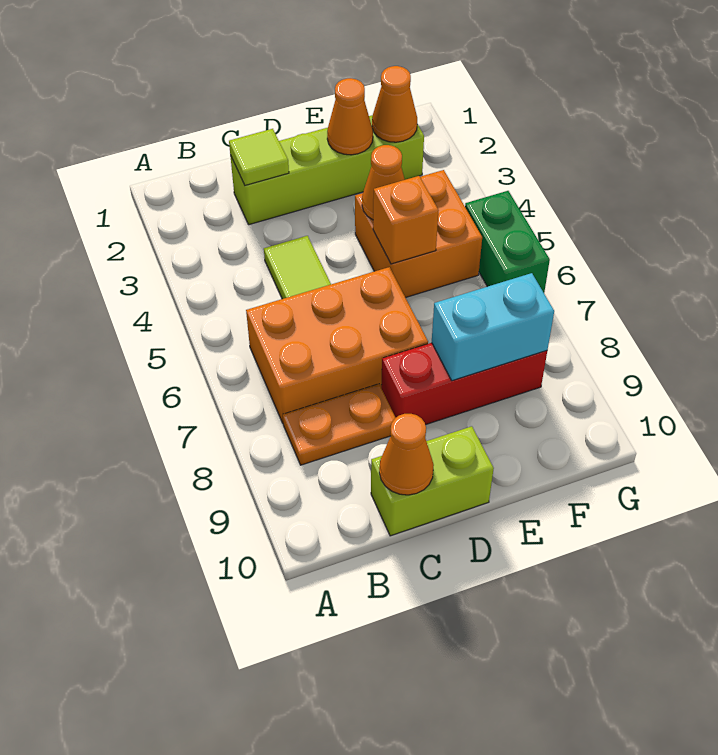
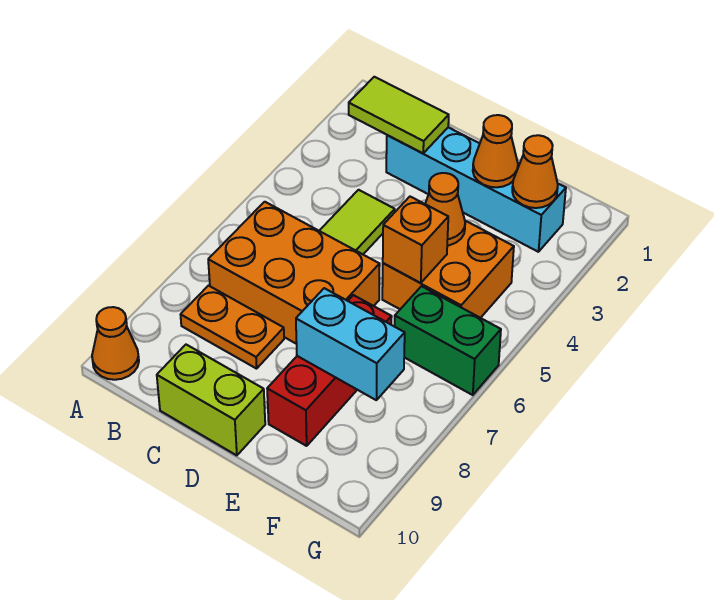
lime 1x4 brick [230,115,424,225] -> cyan 1x4 brick [386,127,566,252]
lime 1x1 tile [229,129,289,185] -> lime 1x2 tile [349,77,449,153]
orange 1x1 cone [379,414,434,495] -> orange 1x1 cone moved to [92,307,139,380]
red 1x3 brick [381,343,547,425] -> red 1x3 brick turned to [267,295,392,446]
green 1x2 brick [465,191,550,293] -> green 1x2 brick turned to [395,286,501,395]

